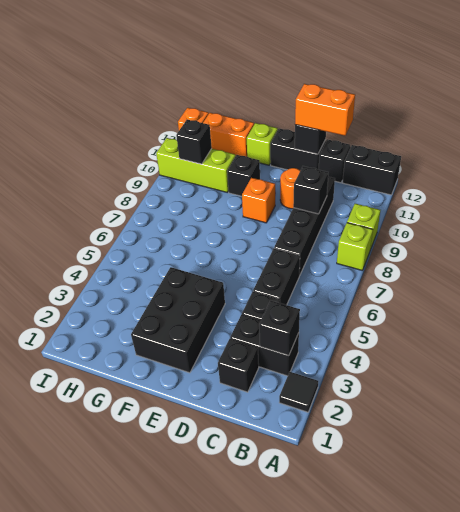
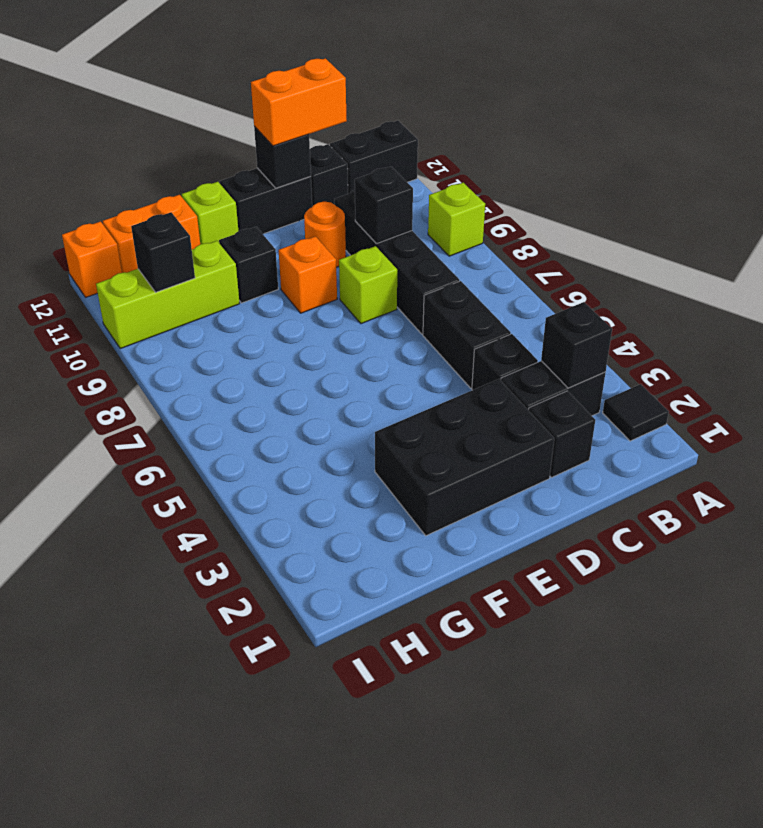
lime 1x1 brick [337,223,373,270] -> lime 1x1 brick moved to [339,246,397,324]
black 2x3 brick [131,267,225,373] -> black 2x3 brick turned to [375,379,554,536]

